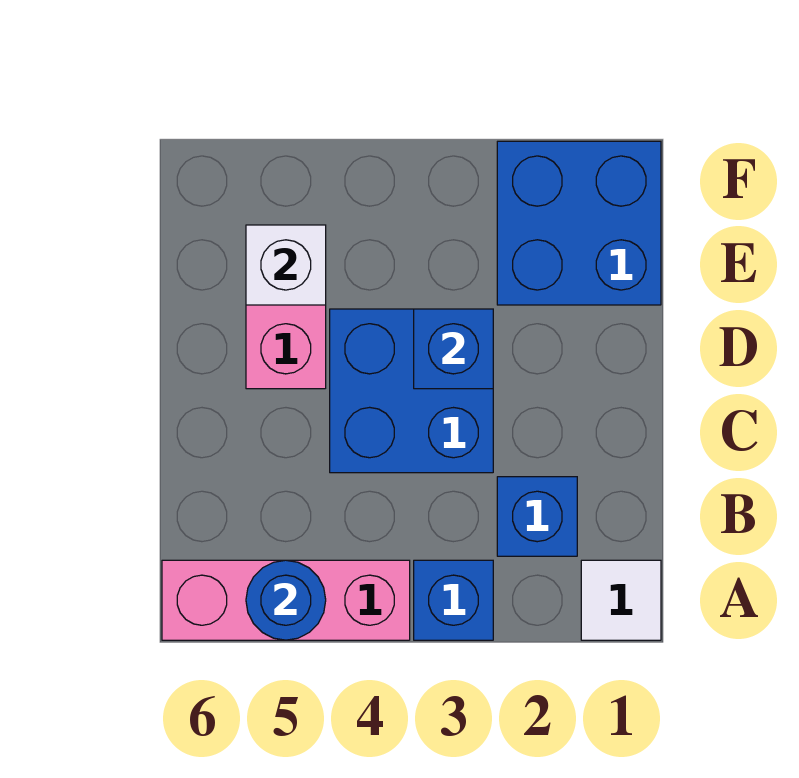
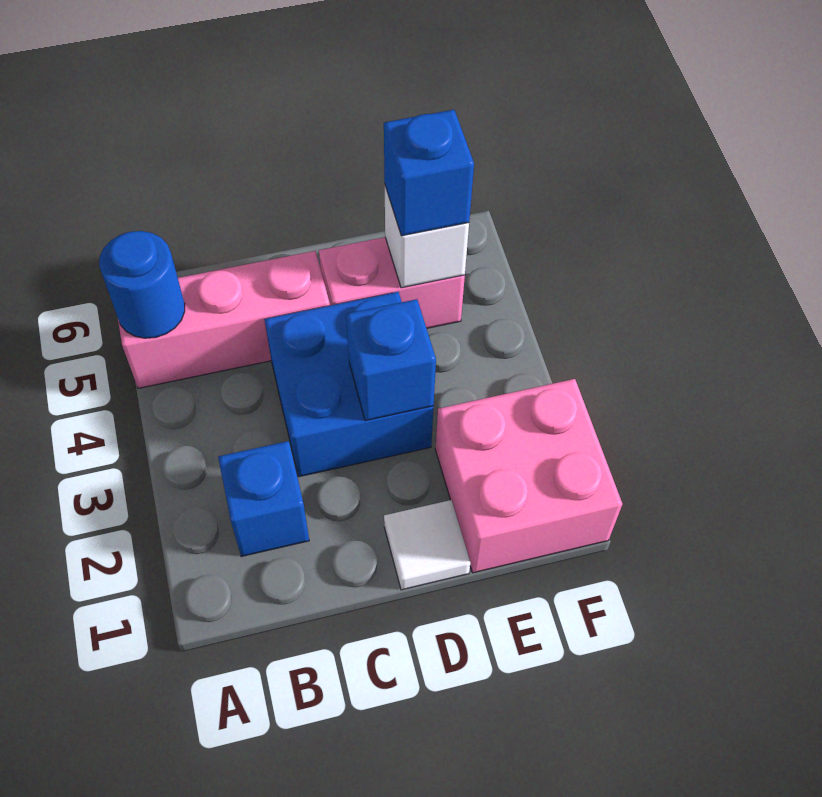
white 1x1 tile [581,560,661,640] -> white 1x1 tile moved to [384,500,470,590]
blue 1x1 brick [414,560,493,640] -> blue 1x1 brick moved to [384,110,474,236]
pink 1x3 brick [162,560,410,640] -> pink 1x3 brick turned to [118,251,330,388]
blue 2x2 brick [497,141,661,305] -> pink 2x2 brick [435,379,622,573]

